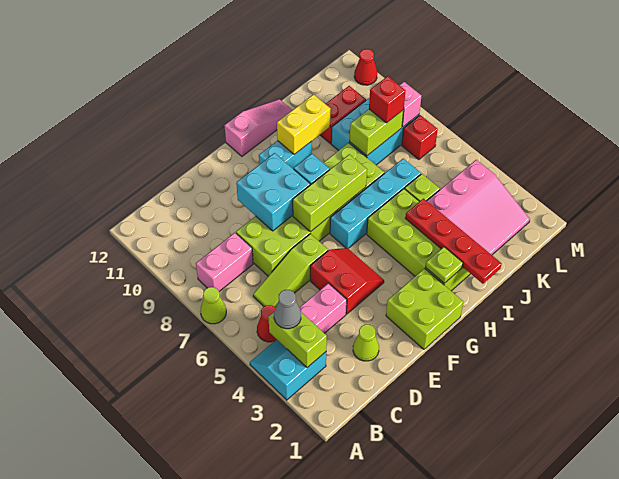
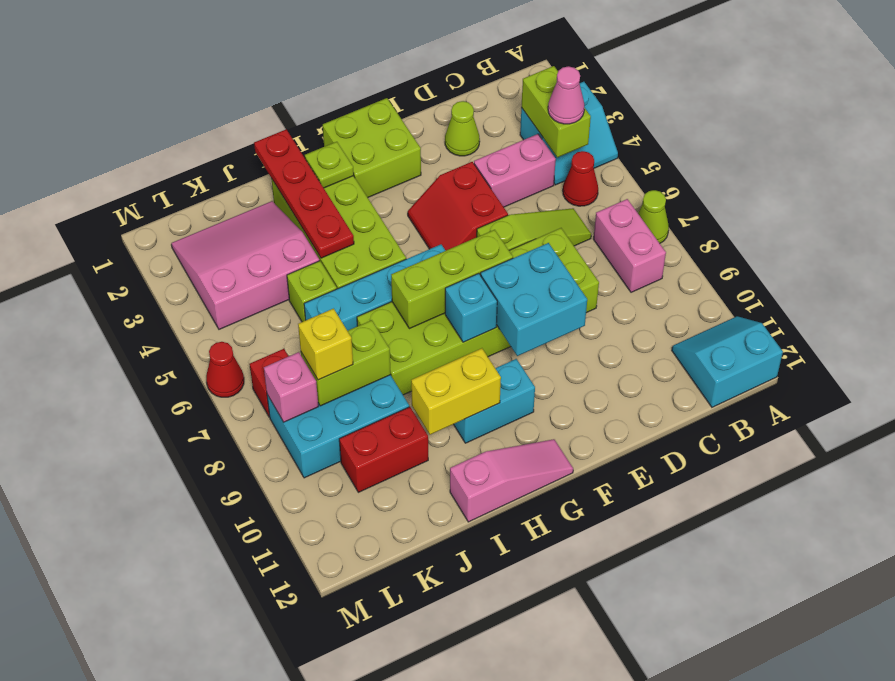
none -> cyan 2x2 slope [672,316,783,407]
grey 1x1 cone [274,290,301,329] -> pink 1x1 cone [548,66,584,124]
pink 1x2 brick [196,233,253,291] -> pink 1x2 brick turned to [594,199,666,292]
pink 1x3 slope [224,99,292,156] -> pink 1x3 slope turned to [450,439,573,522]
red 1x1 brick [369,76,405,123] -> yellow 1x1 brick [298,309,353,380]
red 1x1 cone [354,49,377,85] -> red 1x1 cone moved to [206,342,244,397]

